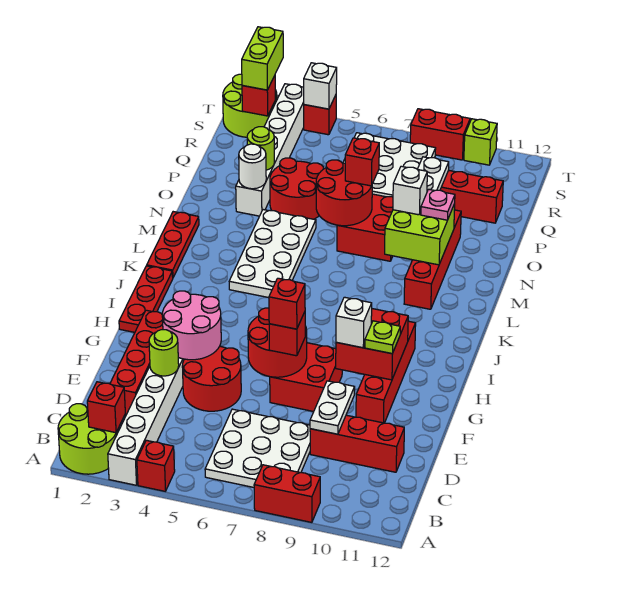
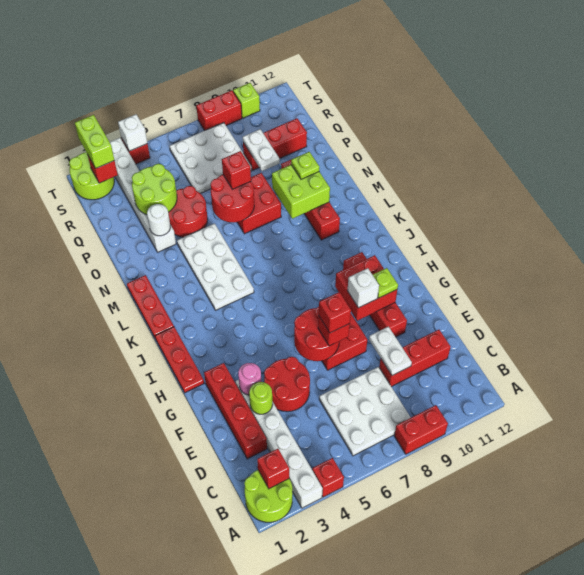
pink 2x2 round brick [162,291,221,360] -> pink 1x1 round brick [238,363,261,395]
white 1x1 brick [393,166,427,215] -> none
pink 1x1 plate [421,189,455,220] -> lime 1x1 plate [291,152,319,179]
lime 1x1 round brick [247,127,274,170] -> lime 2x2 round brick [132,164,177,215]

